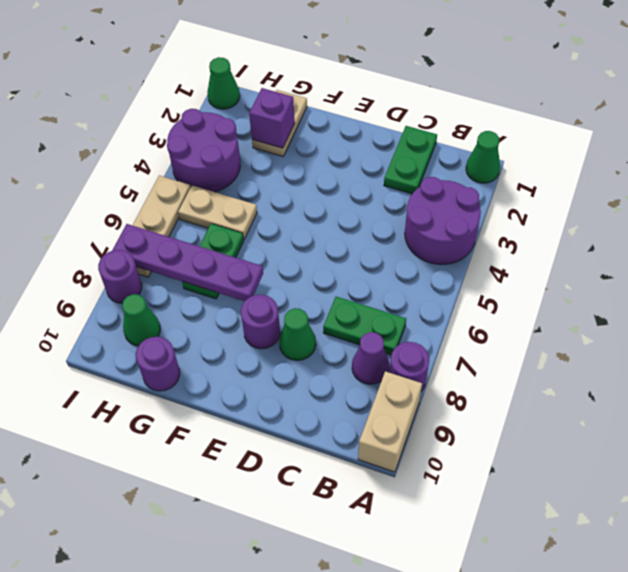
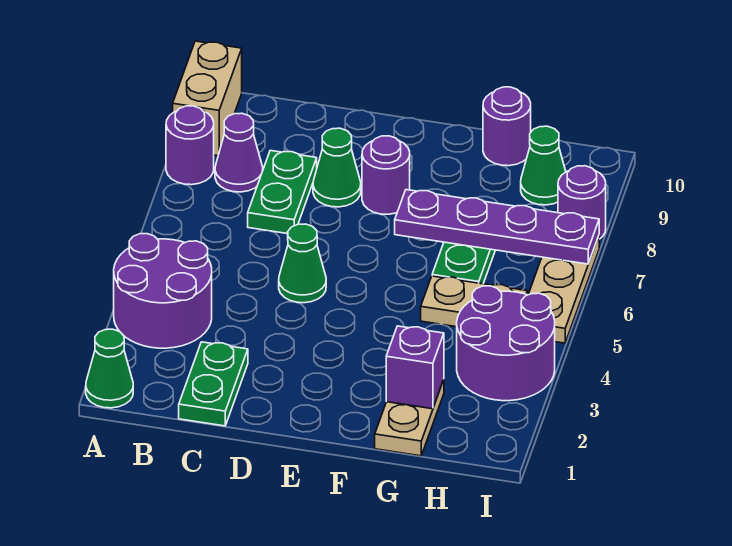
green 1x2 plate [323,297,406,355] -> green 1x2 plate turned to [248,150,317,234]
green 1x1 cone [207,57,240,109] -> green 1x1 cone moved to [279,224,326,303]

